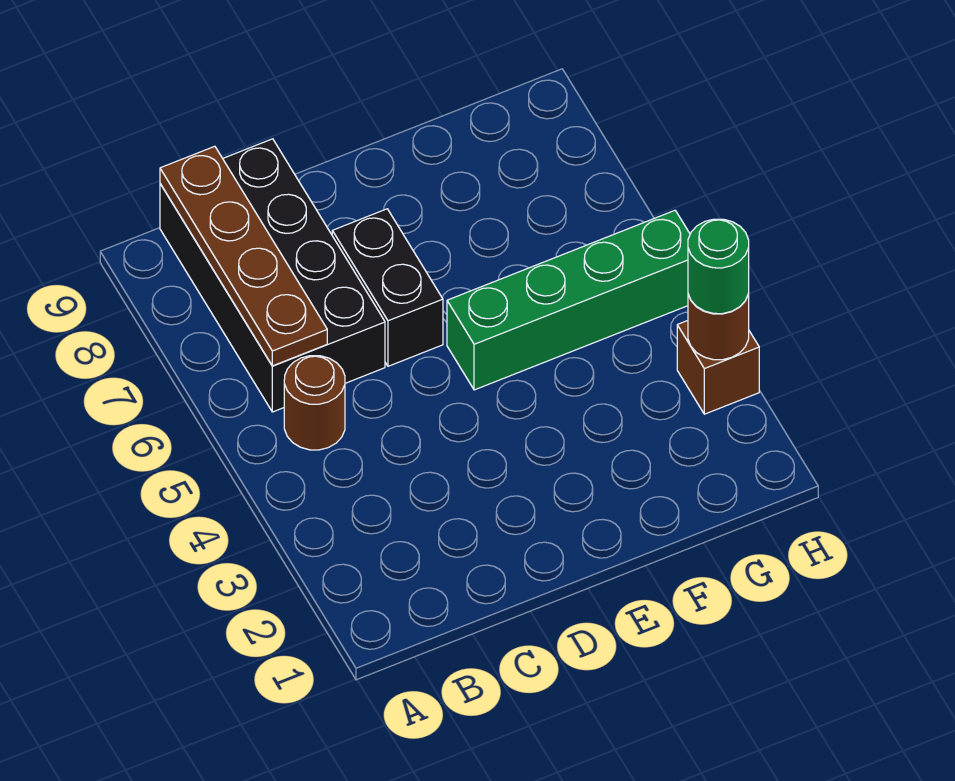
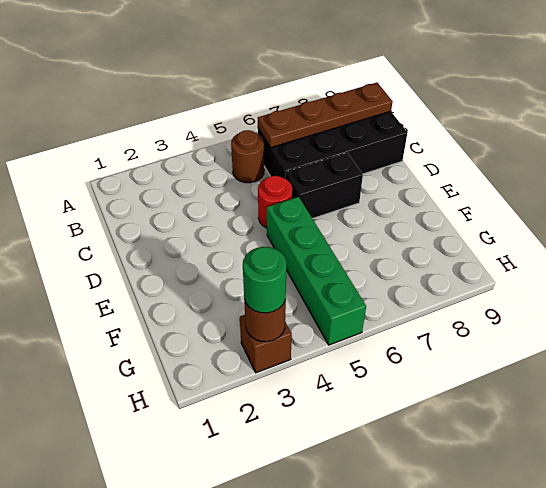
none -> red 1x1 round brick [258,176,292,228]

